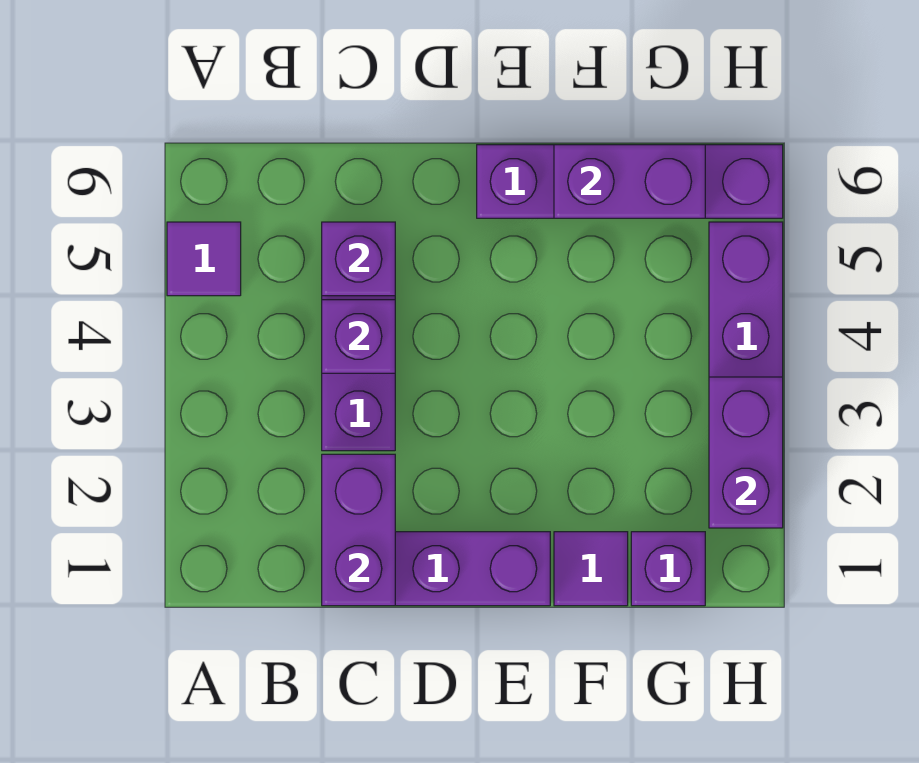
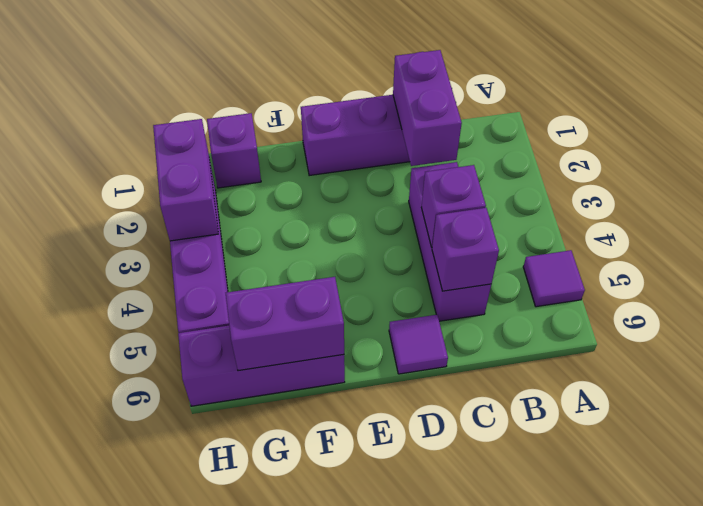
purple 1x4 brick [477,145,783,218] -> purple 1x3 brick [178,326,345,406]
purple 1x1 tile [554,532,628,606] -> purple 1x1 tile moved to [389,315,448,374]

